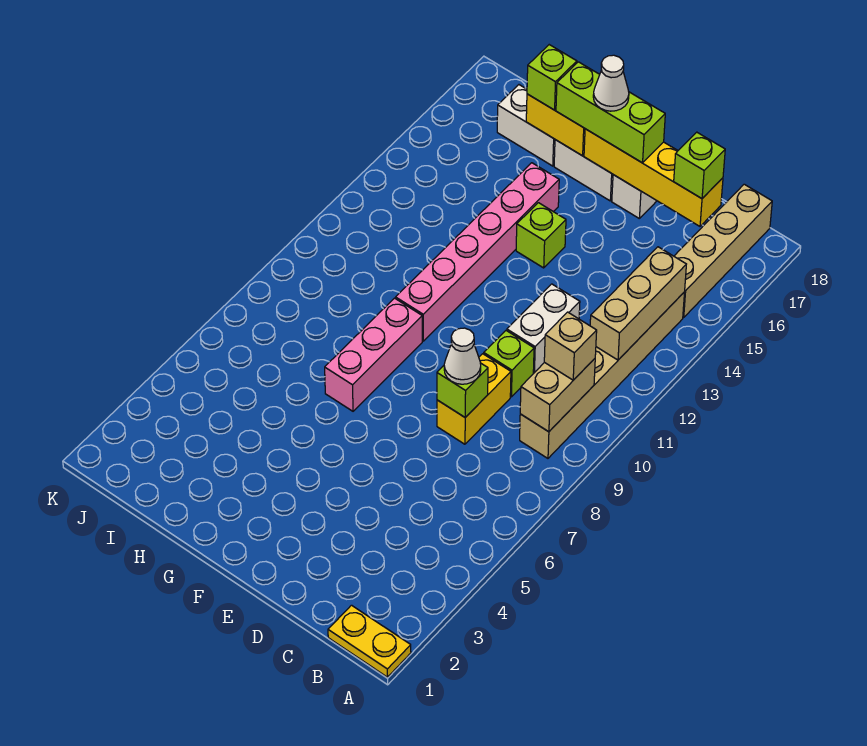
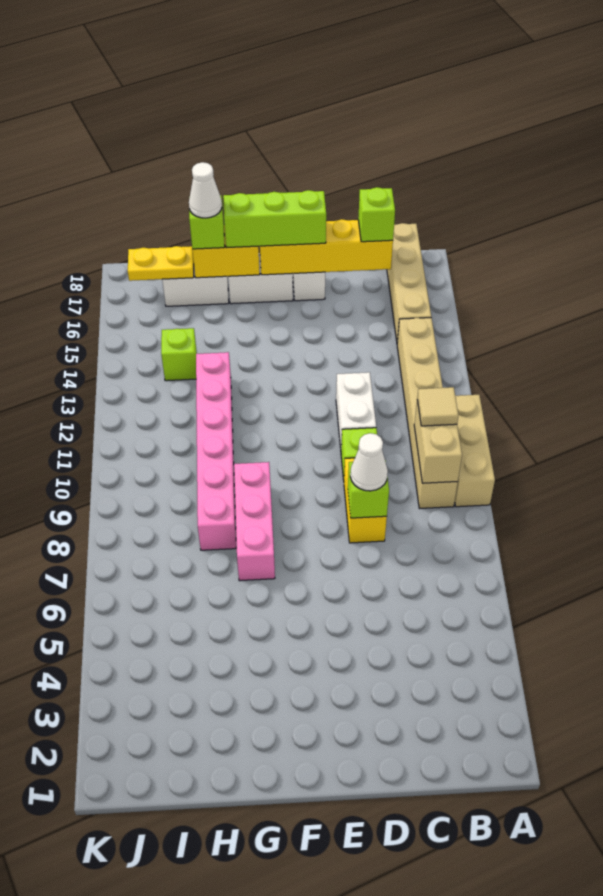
yellow 1x2 plate [328,605,411,677] -> yellow 1x2 plate moved to [128,246,194,281]
tan 1x1 brick [544,312,597,380] -> tan 1x1 tile [417,387,458,426]
tan 1x3 brick [590,247,686,360] -> tan 1x3 brick moved to [455,395,495,507]
lime 1x1 brick [516,203,566,268] -> lime 1x1 brick moved to [161,328,197,381]
white 1x1 cone [593,55,629,111] -> white 1x1 cone moved to [189,162,222,218]
pink 1x6 brick [396,163,559,341] -> pink 1x6 brick moved to [196,352,236,550]

